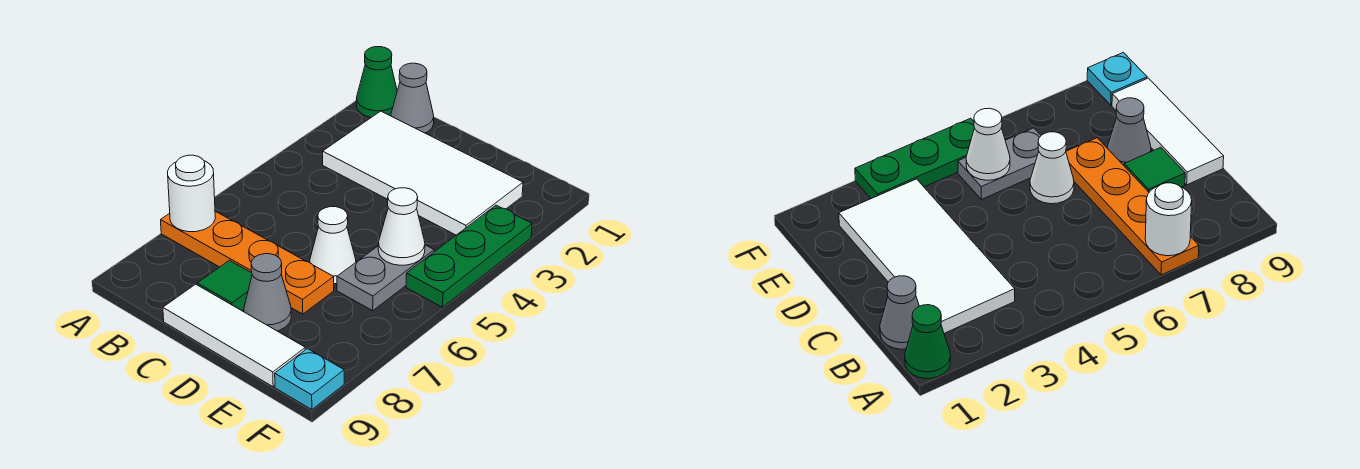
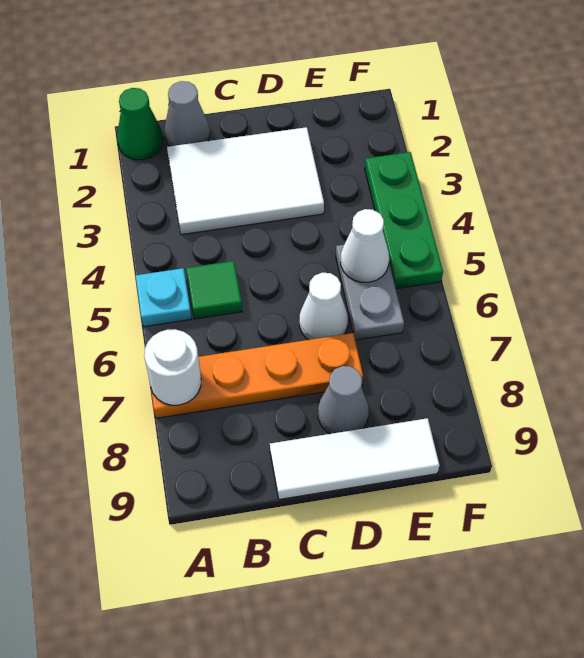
white 2x4 tile [323,111,523,235] -> white 2x3 tile [167,127,324,235]
green 1x1 tile [197,260,252,311] -> green 1x1 tile moved to [186,261,242,319]
cyan 1x1 plate [275,349,344,410] -> cyan 1x1 plate moved to [136,268,191,327]

